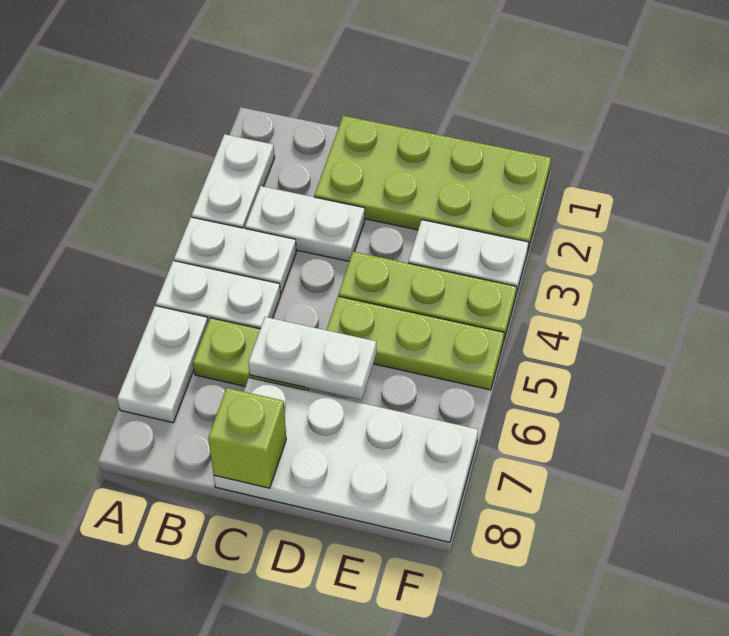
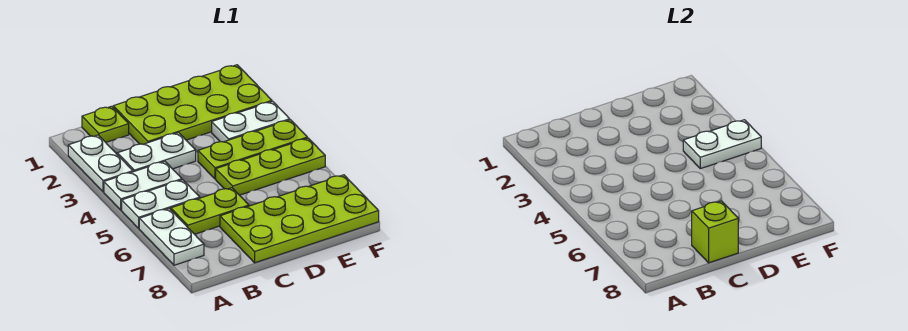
none -> lime 1x1 plate [82,106,129,142]
white 1x2 plate [248,317,376,400] -> white 1x2 plate moved to [683,120,761,169]
white 2x4 plate [214,378,478,542] -> lime 2x4 plate [220,175,379,263]

